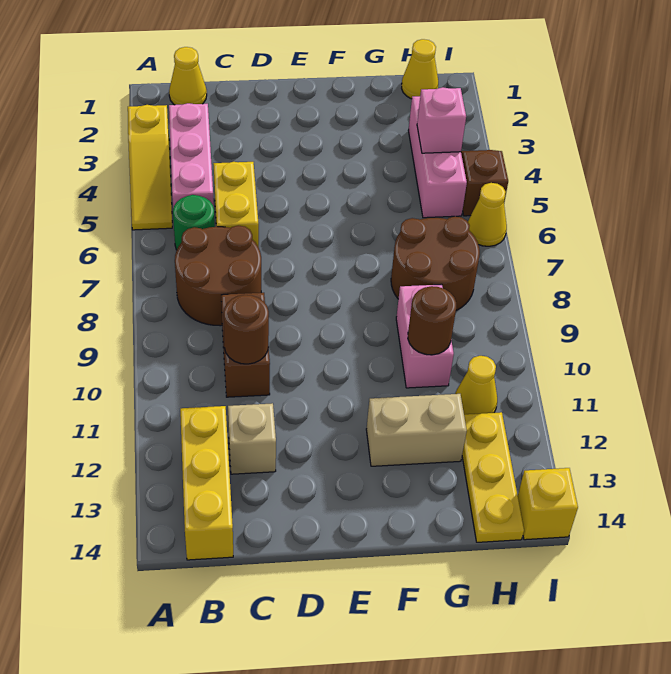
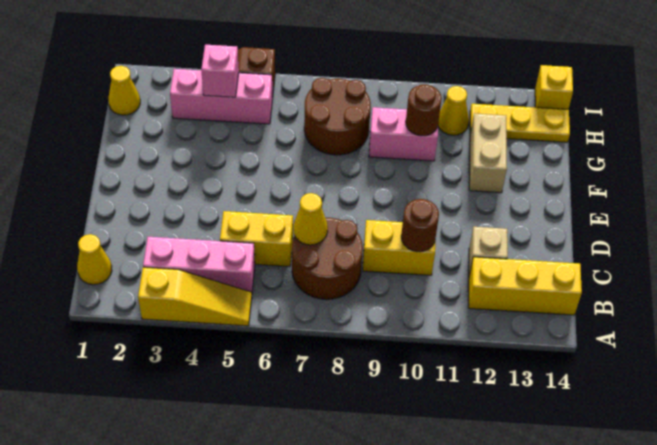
green 1x1 round brick [173,195,215,250] -> none
brown 1x2 brick [221,293,270,397] -> yellow 1x2 brick [363,220,435,275]
yellow 1x1 cone [468,183,507,246] -> yellow 1x1 cone moved to [293,193,328,245]

